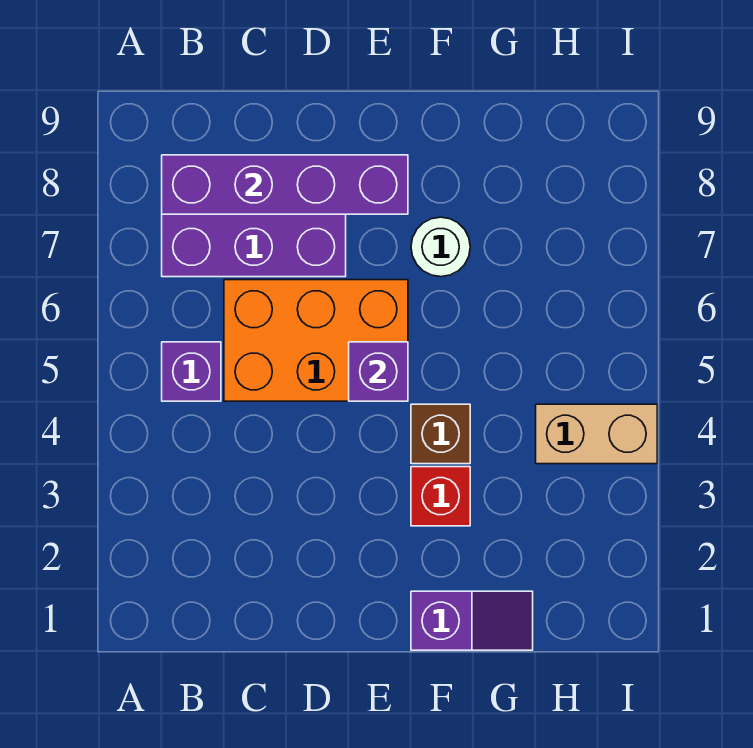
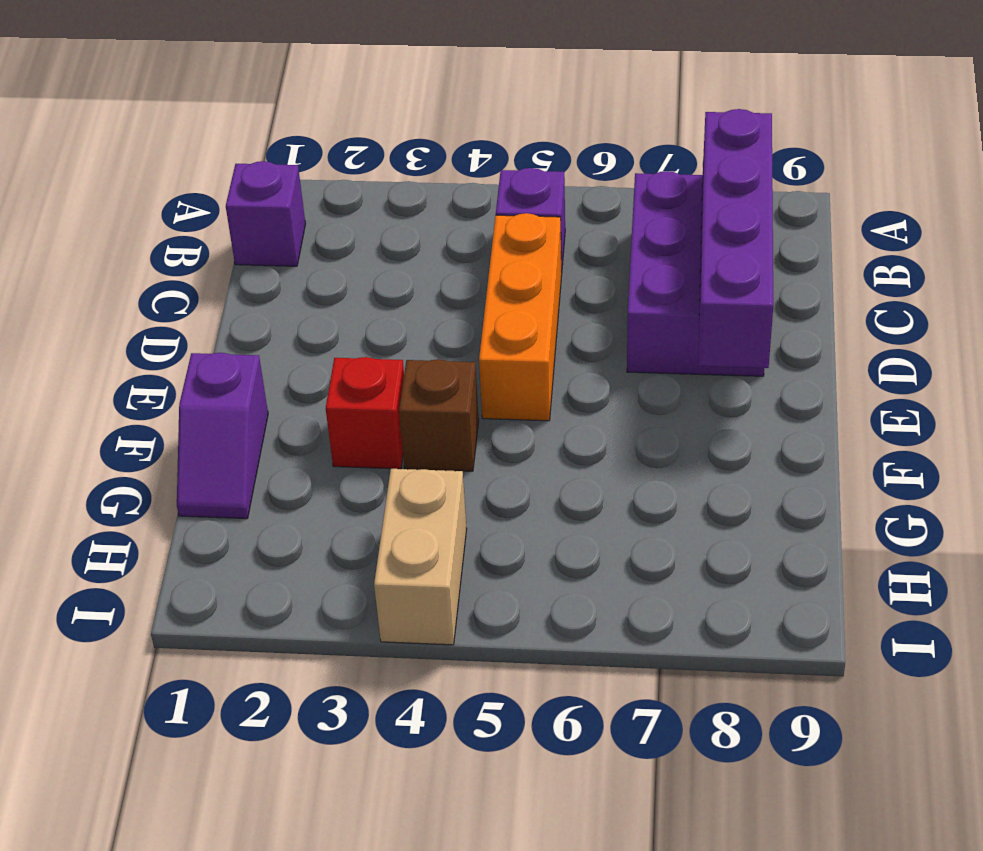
orange 2x3 brick [224,280,408,401] -> orange 1x3 brick [479,213,562,421]
purple 1x1 brick [349,342,408,401] -> purple 1x1 brick moved to [226,161,306,266]
white 1x1 round brick [411,217,470,277] -> none

